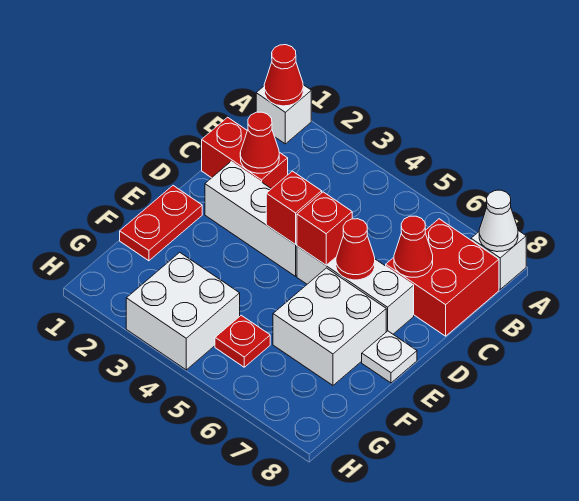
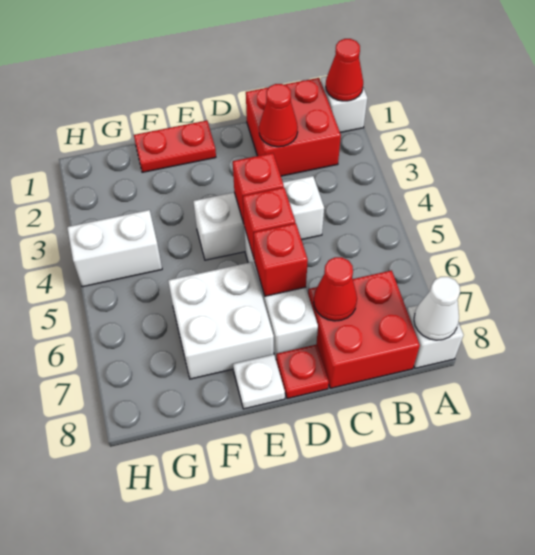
red 1x2 brick [202,117,288,189] -> red 2x2 brick [246,78,341,176]
white 1x3 brick [205,162,297,276] -> white 1x3 brick turned to [193,176,324,260]
red 1x1 cone [336,219,375,280] -> red 1x1 brick [254,223,308,296]
white 2x2 brick [126,252,240,370] -> white 1x2 brick [67,210,162,287]
red 1x1 plate [215,315,270,367] -> red 1x1 plate moved to [276,344,329,399]

